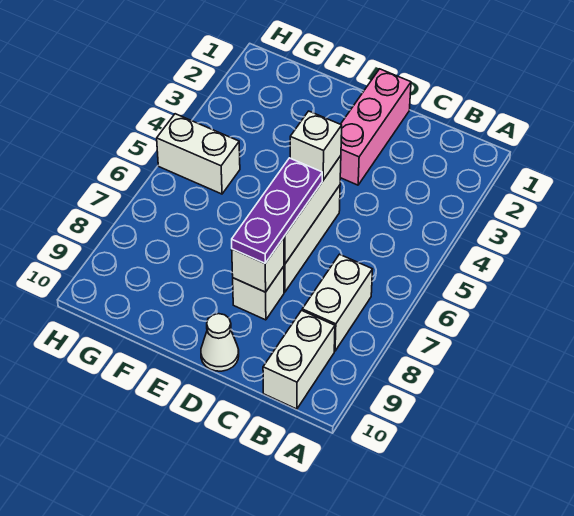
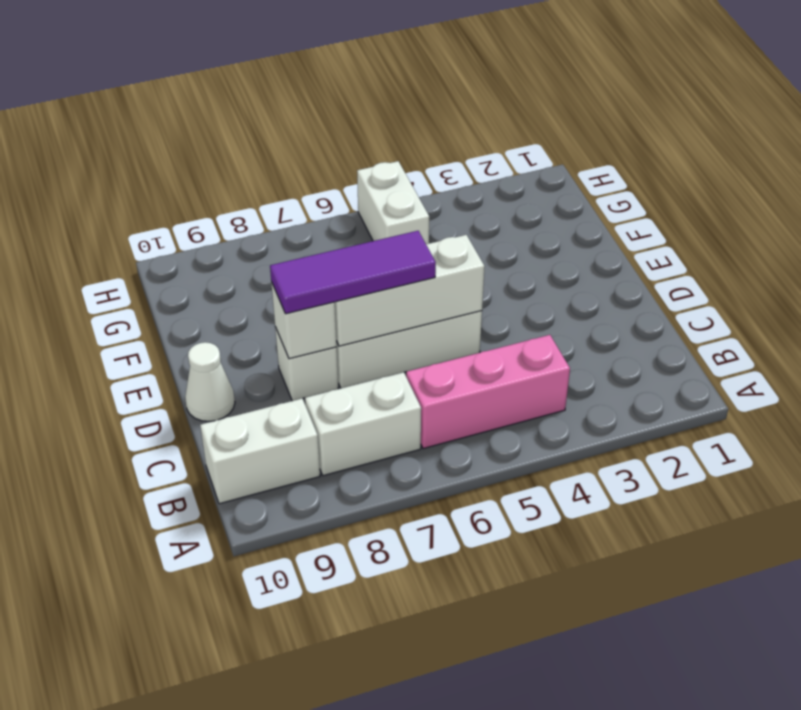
pink 1x3 brick [340,69,411,185] -> pink 1x3 brick moved to [406,335,570,449]
white 1x1 brick [290,111,342,180] -> none
purple 1x3 plate [232,158,322,263] -> purple 1x3 tile [270,231,436,314]

